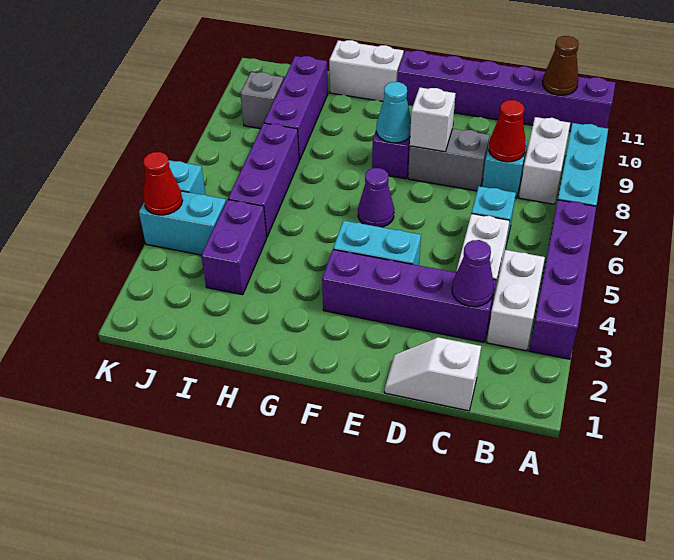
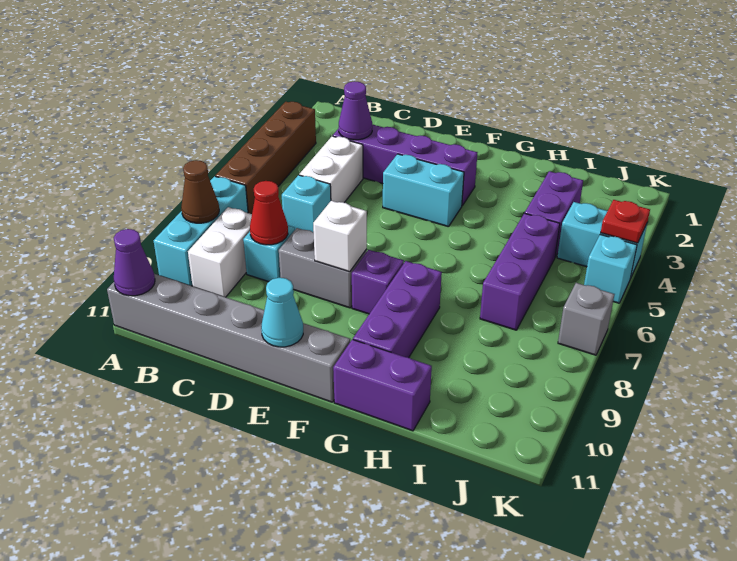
purple 1x4 brick [529,200,596,359] -> brown 1x4 brick [216,102,316,214]
purple 1x6 brick [398,51,615,131] -> grey 1x6 brick [107,274,350,402]
white 1x2 brick [487,250,545,351] -> none
brown 1x1 cone [543,36,579,95] -> brown 1x1 cone moved to [181,160,219,223]
white 1x2 slope [385,337,481,411] -> none
purple 1x1 cone [358,168,394,227] -> purple 1x1 cone moved to [114,229,155,296]
cyan 1x1 cone [376,82,411,143] -> cyan 1x1 cone moved to [261,278,303,347]
white 1x2 brick [329,40,404,101] -> purple 1x2 brick [333,339,432,431]
purple 1x3 brick [264,56,328,160] -> purple 1x3 brick moved to [353,261,442,358]
grey 1x1 brick [240,72,283,129] -> grey 1x1 brick moved to [558,283,614,355]
red 1x1 cone [143,152,183,215] -> red 1x1 plate [601,200,650,243]

